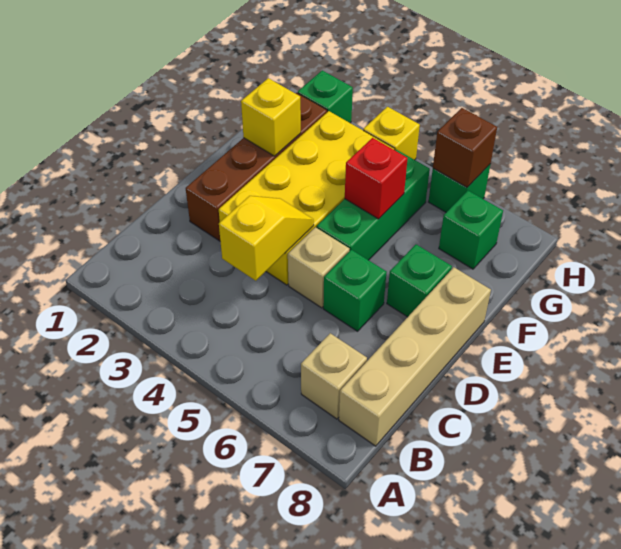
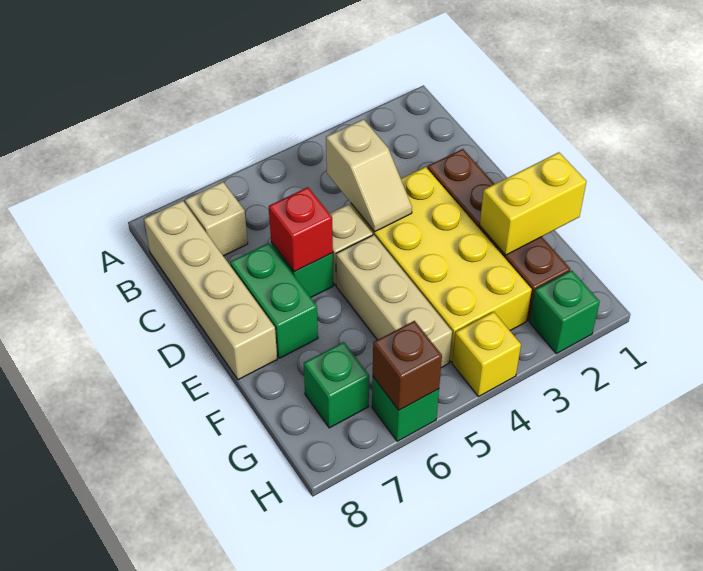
yellow 1x2 slope [219,196,314,281] -> tan 1x2 slope [326,119,412,232]
green 1x3 brick [317,150,430,260] -> tan 1x3 brick [336,235,452,368]
green 1x1 brick [387,245,452,317] -> green 1x2 brick [230,243,318,358]
yellow 1x1 brick [241,78,301,156] -> yellow 1x2 brick [480,152,586,255]
red 1x1 brick [345,138,408,219] -> red 1x1 brick moved to [269,187,333,272]

